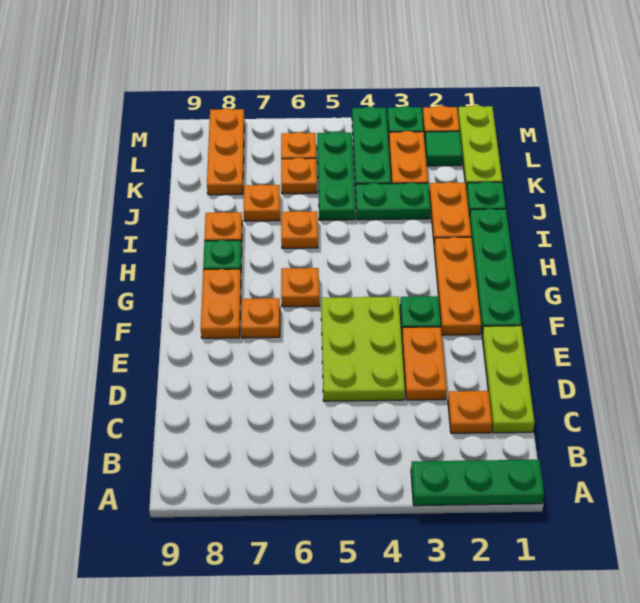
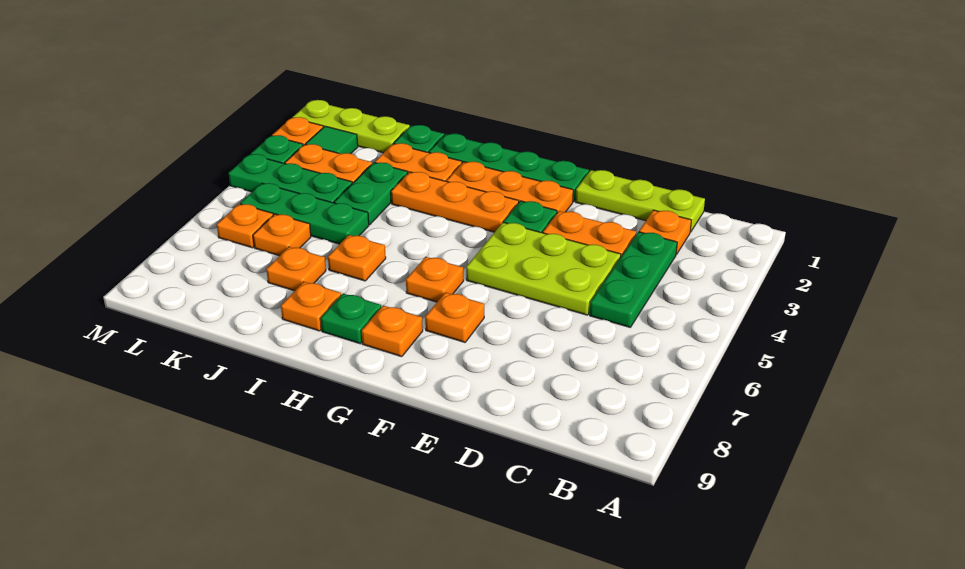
green 1x3 plate [411,460,544,506] -> green 1x3 plate moved to [590,232,677,327]
orange 1x2 plate [201,269,241,338] -> orange 1x1 plate [362,306,423,357]
orange 1x3 plate [207,108,244,195] -> orange 1x3 plate moved to [391,172,519,232]

